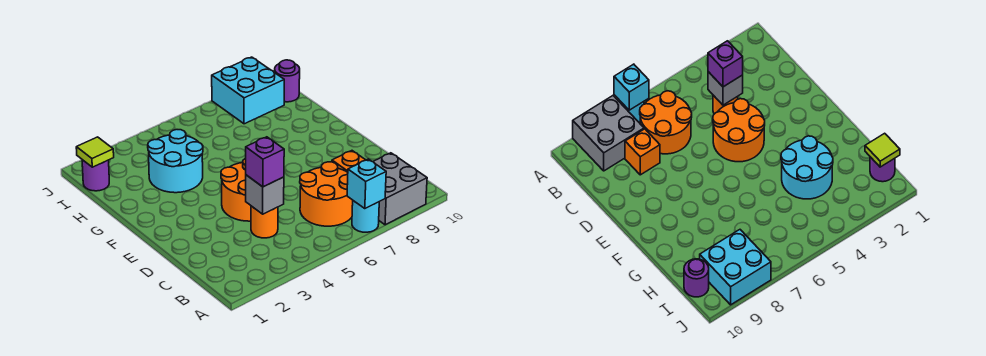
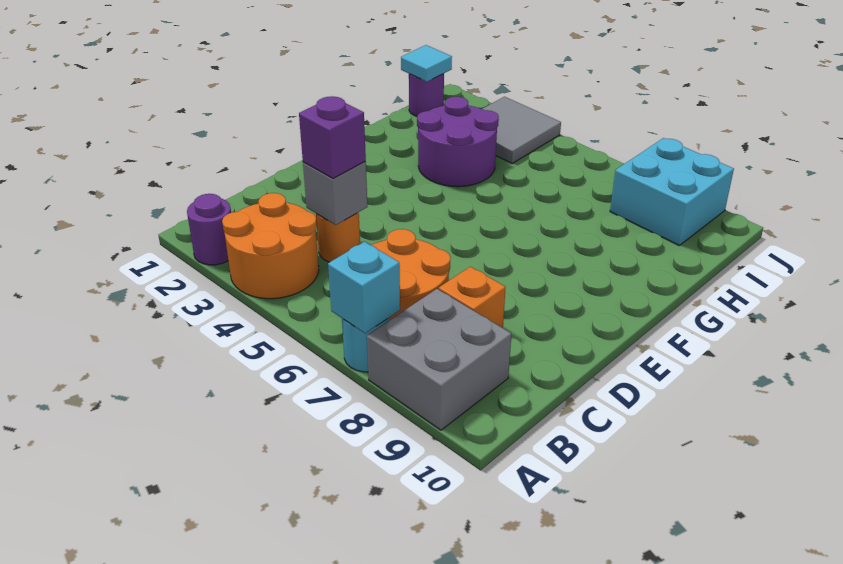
orange 2x2 round brick [221,158,251,221] -> orange 2x2 round brick moved to [222,193,319,299]
cyan 2x2 round brick [148,130,203,193] -> purple 2x2 round brick [417,97,499,187]
lime 1x1 tile [76,137,114,167] -> cyan 1x1 tile [401,45,452,82]
none -> grey 2x2 tile [483,97,561,163]
purple 1x1 round brick [275,60,300,102] -> purple 1x1 round brick moved to [187,194,231,265]

